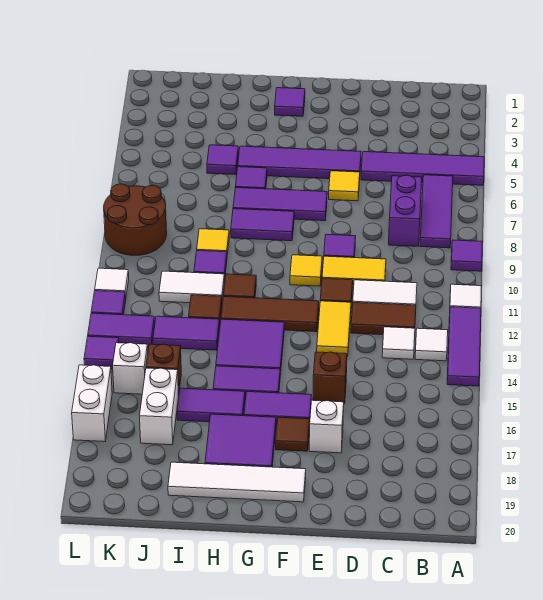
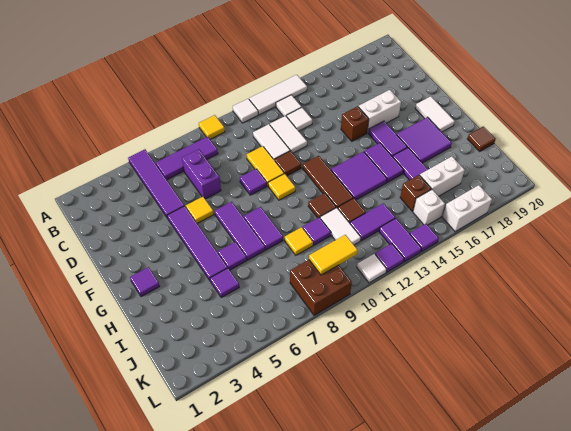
purple 1x1 tile [451,240,482,271] -> yellow 1x1 tile [199,115,225,139]
purple 1x3 tile [447,307,481,386] -> white 1x3 tile [249,75,307,115]
purple 1x2 brick [389,175,422,246] -> purple 1x2 brick turned to [182,149,221,199]
brown 1x2 tile [351,303,416,335] -> white 1x2 tile [270,116,307,153]
yellow 1x2 tile [317,301,351,356] -> yellow 1x2 tile moved to [309,235,358,275]
white 1x1 brick [309,400,344,453] -> white 1x2 brick [358,90,401,133]
brown 1x1 tile [276,417,310,451] -> brown 1x1 tile moved to [468,126,496,151]
white 1x4 tile [168,462,306,502] -> white 1x2 tile [415,96,455,132]
purple 1x2 tile [153,316,219,350] -> purple 1x2 tile turned to [350,203,395,241]
brown 2x2 round brick [104,184,167,255] -> brown 2x2 brick [290,260,352,315]

